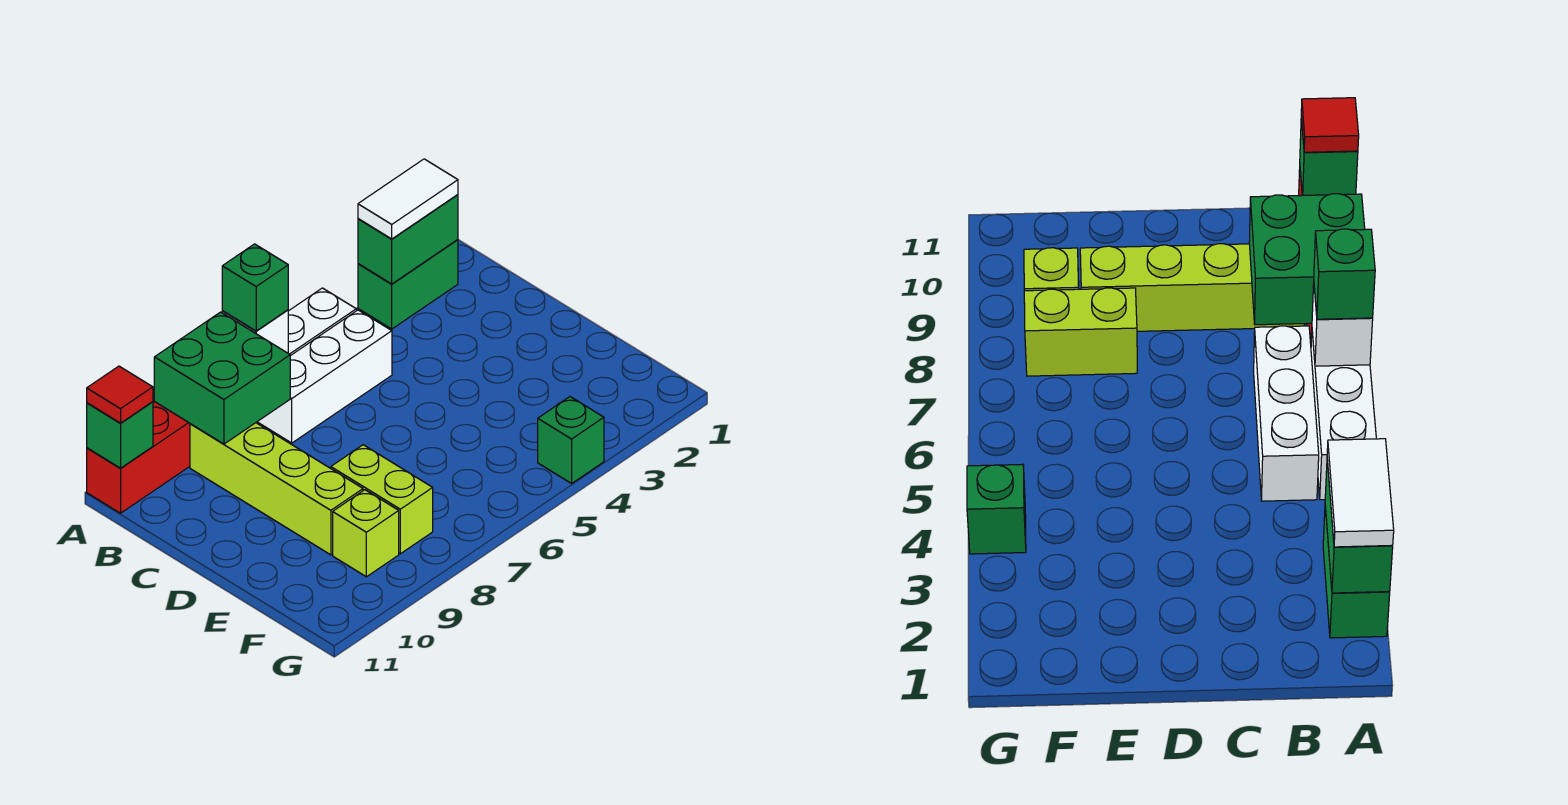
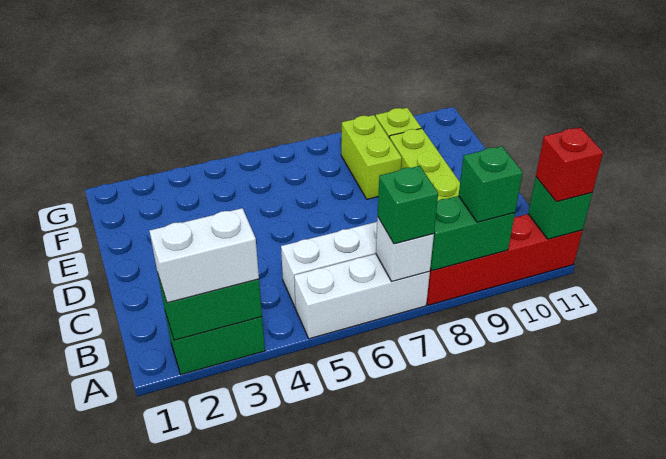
white 1x2 tile [358,159,458,239] -> white 1x2 brick [150,208,259,303]
green 2x2 brick [154,312,290,444] -> green 1x2 brick [430,196,515,271]
red 1x1 tile [87,366,153,423] -> red 1x1 brick [536,127,603,202]
green 1x1 brick [538,397,604,483] -> green 1x1 brick moved to [459,146,523,222]

